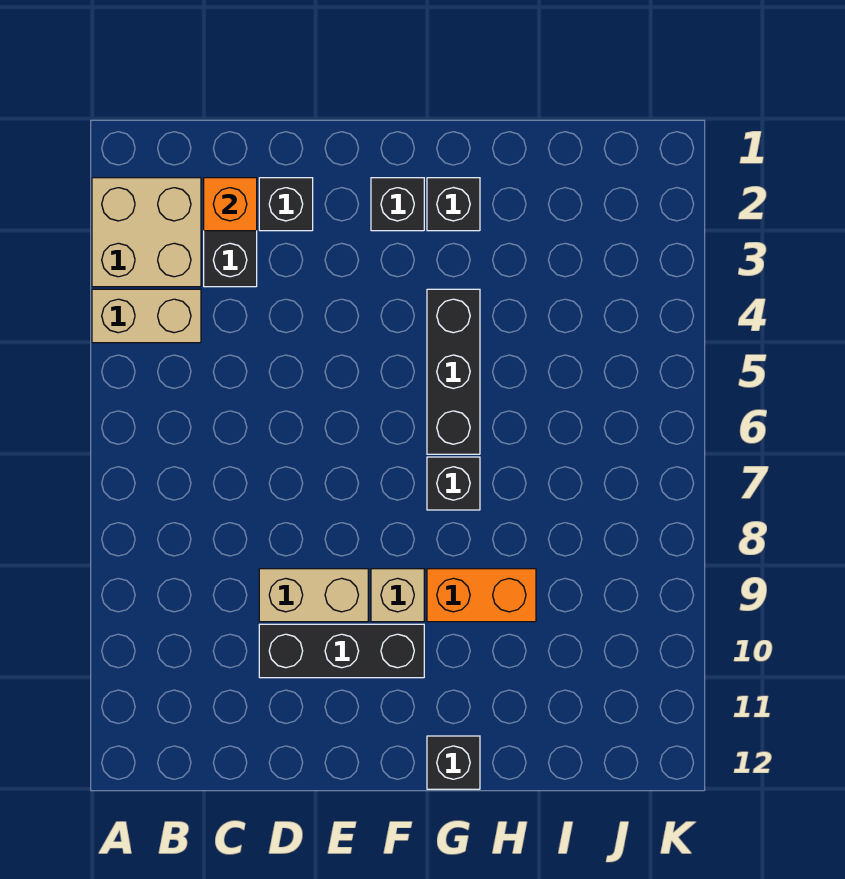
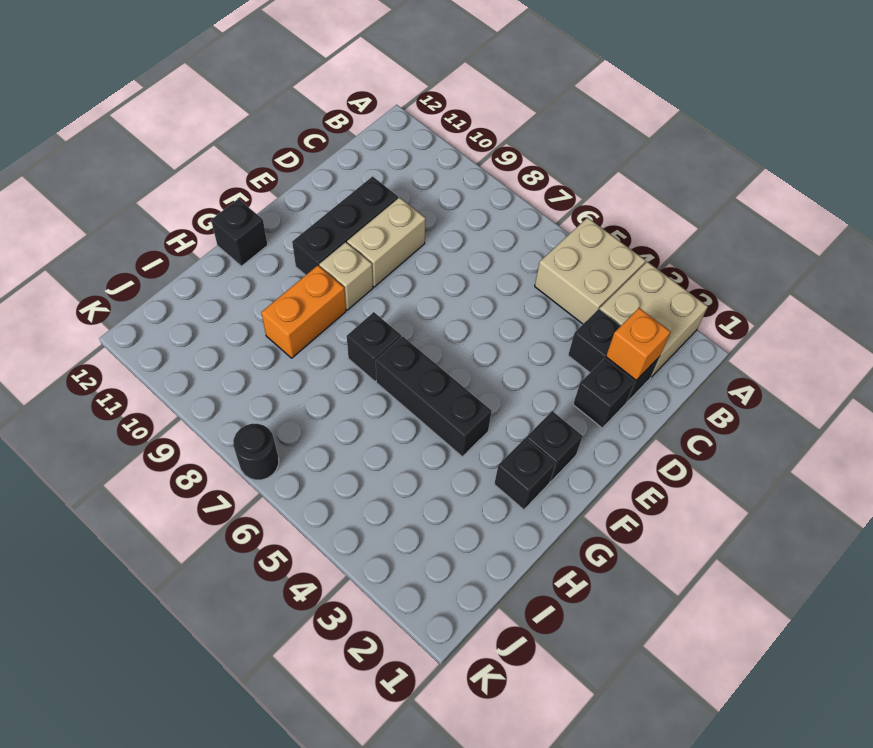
tan 1x2 brick [92,289,201,343] -> tan 2x2 brick [535,218,646,324]
none -> black 1x1 round brick [233,424,279,480]

